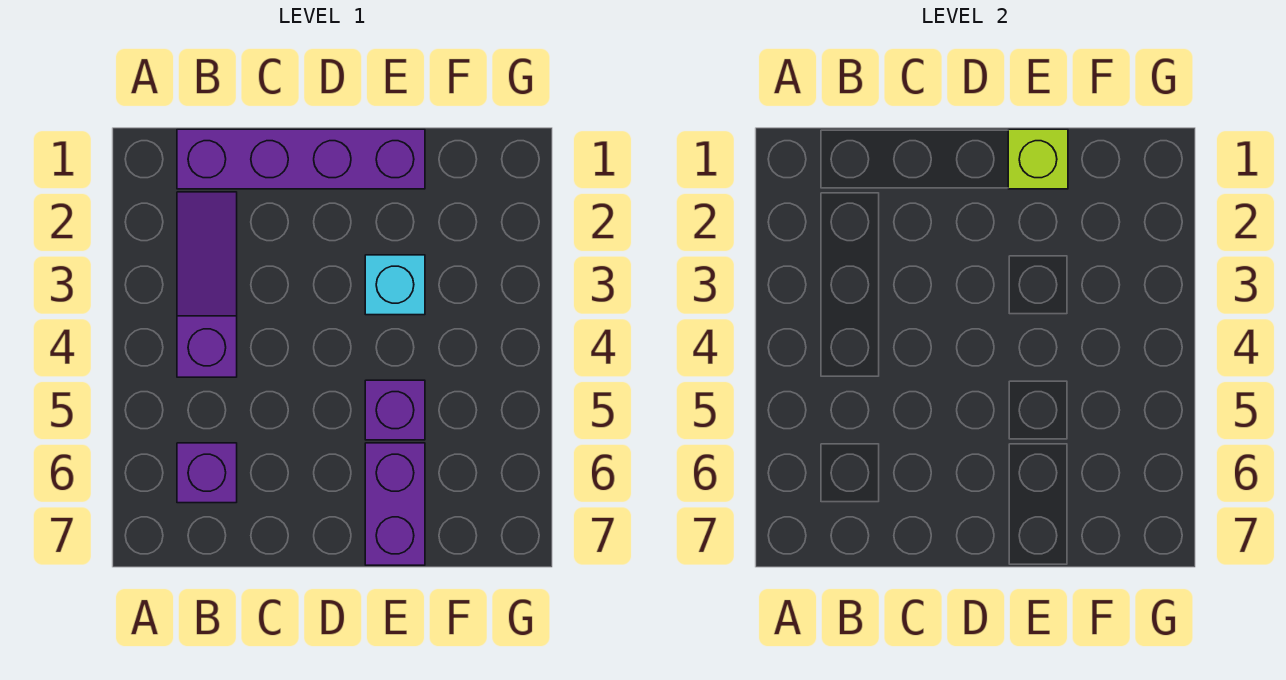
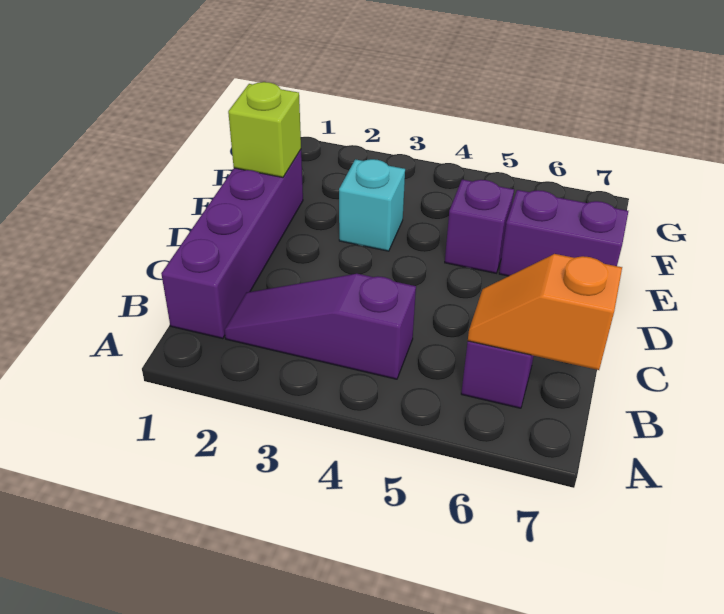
none -> orange 1x2 slope [468,254,622,370]

